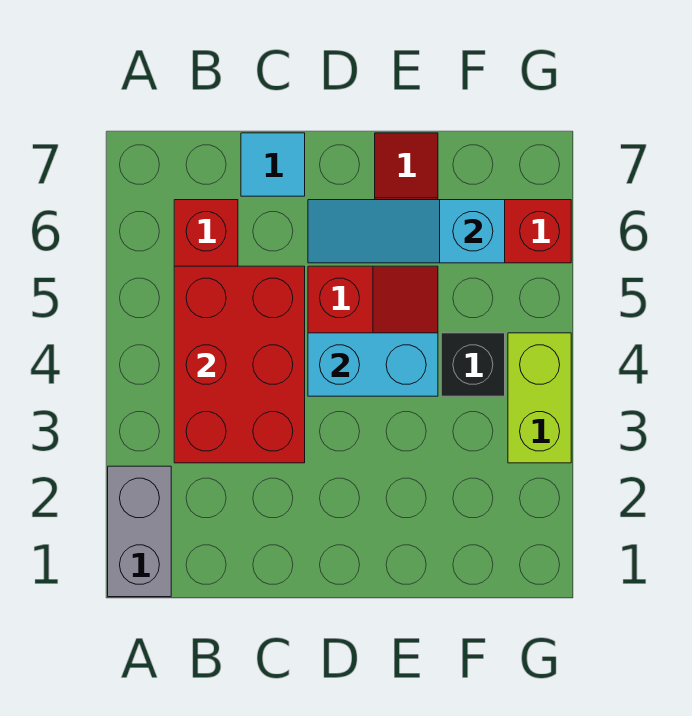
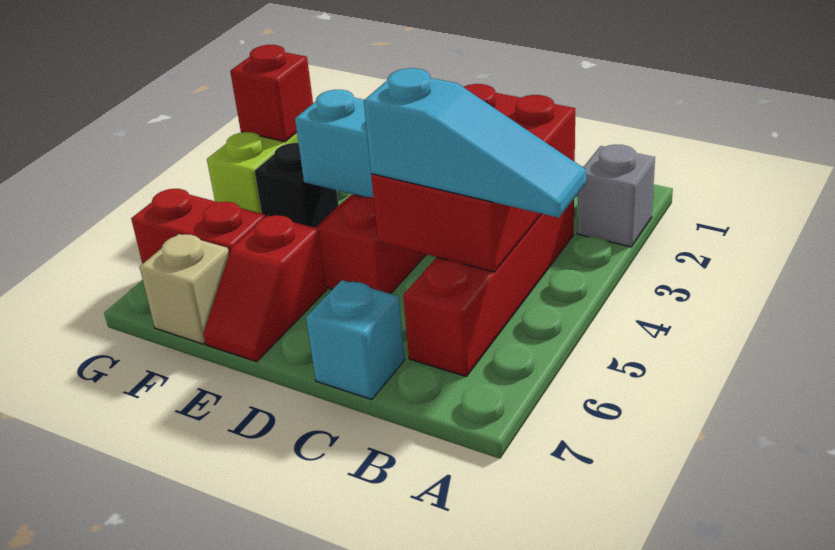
grey 1x2 brick [108,466,171,597] -> grey 1x1 brick [577,145,655,247]
cyan 1x1 tile [241,133,305,196] -> cyan 1x1 brick [306,280,405,400]
cyan 1x3 slope [308,200,505,263] -> cyan 1x3 slope moved to [364,68,586,218]
none -> tan 1x1 brick [140,234,229,344]
none -> red 1x1 brick [230,45,313,142]

